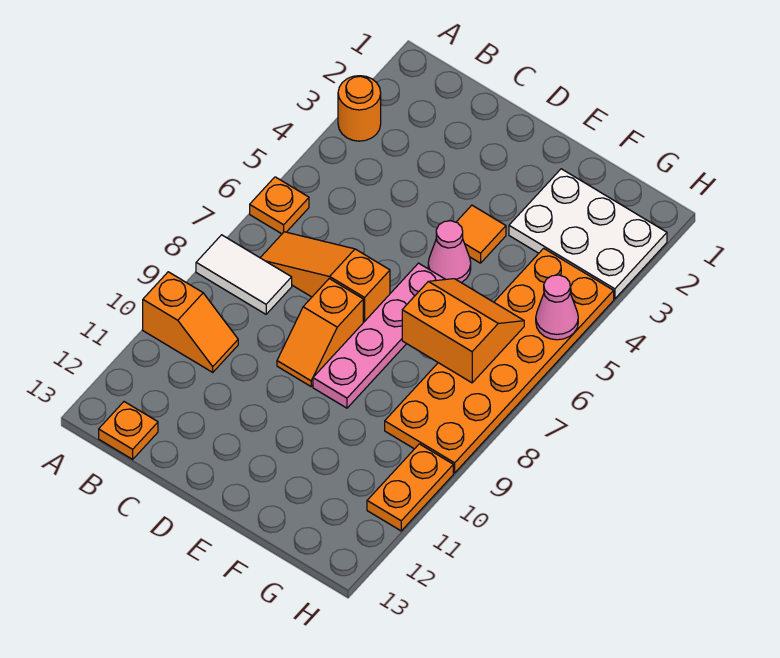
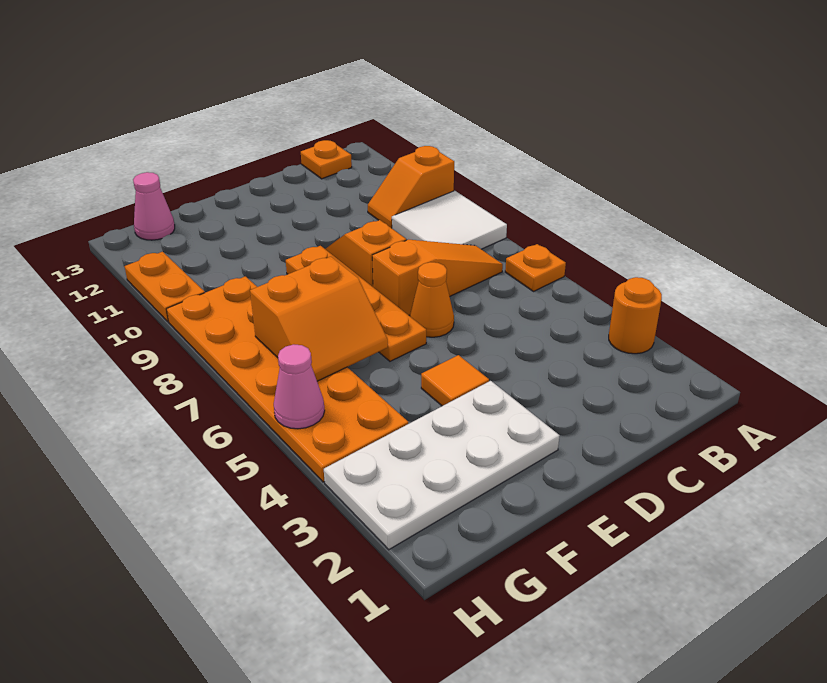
white 1x2 tile [196,235,292,314] -> white 2x2 tile [392,191,507,249]
none -> orange 1x1 cone [410,262,454,337]
pink 1x1 cone [428,221,471,283] -> pink 1x1 cone moved to [133,172,175,240]
pink 1x4 plate [313,263,445,408] -> orange 1x4 plate [286,246,426,361]
white 2x3 plate [509,169,667,299] -> white 2x4 plate [324,381,560,550]

